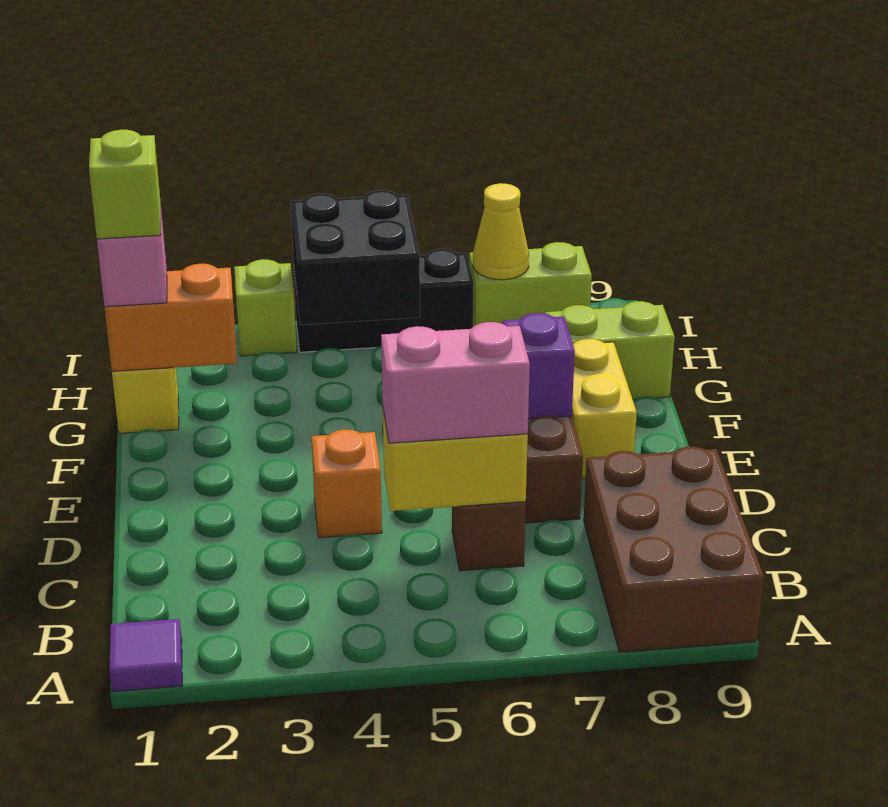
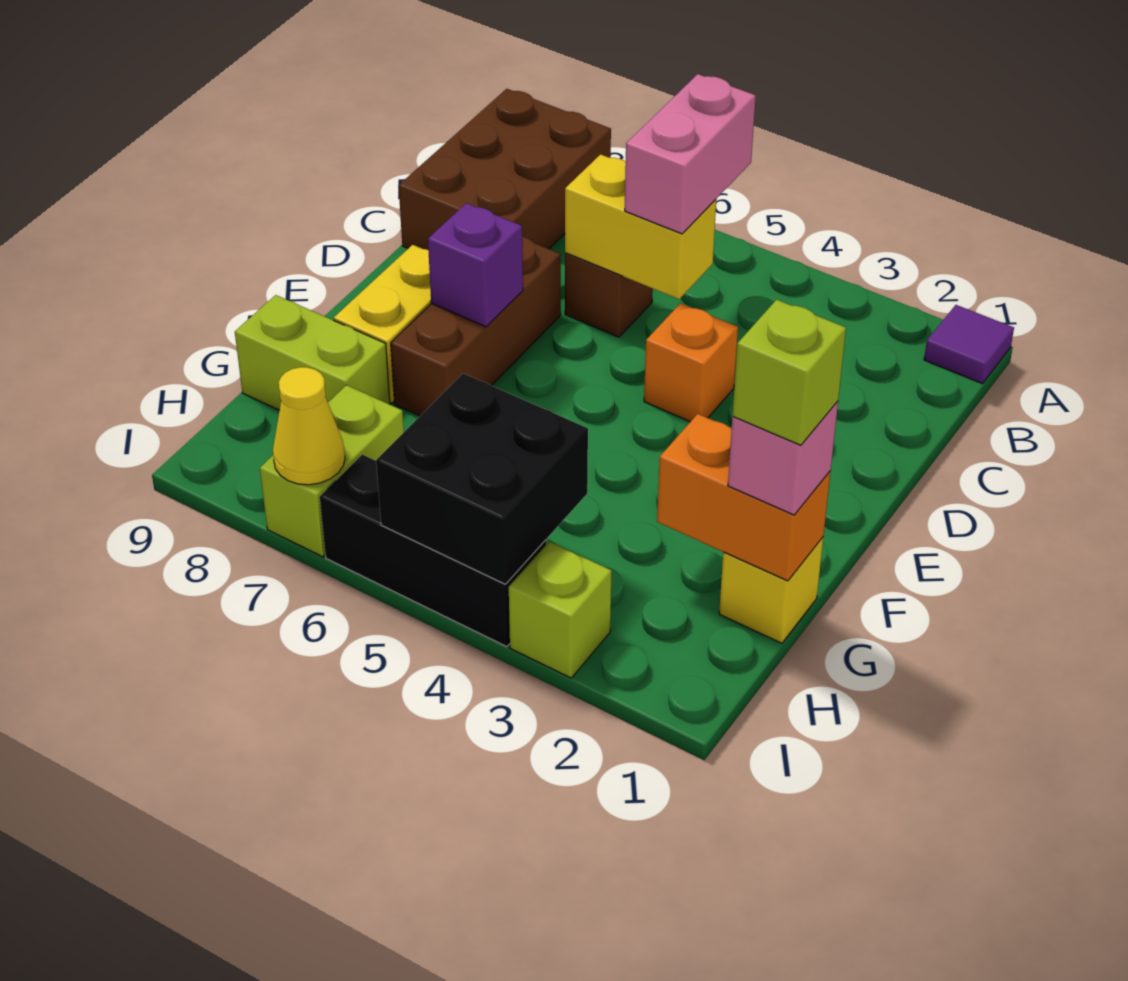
pink 1x2 brick [381,322,530,443] -> pink 1x2 brick turned to [625,74,756,234]
lime 1x2 brick [469,242,592,327] -> lime 1x2 brick turned to [260,385,404,557]

